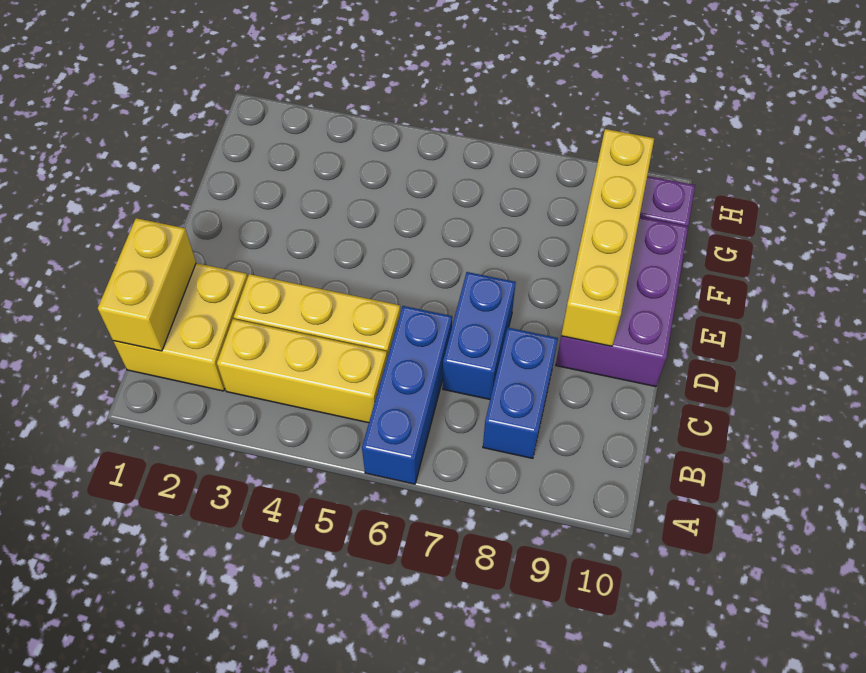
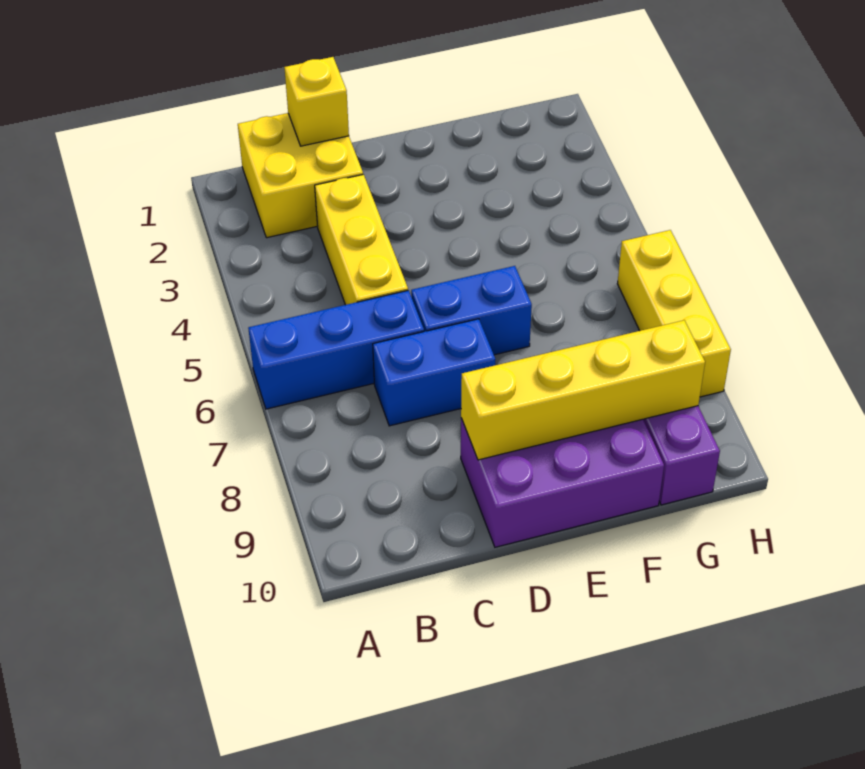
yellow 1x2 brick [98,218,196,351] -> yellow 1x1 brick [284,57,349,146]
yellow 1x3 brick [217,319,387,423] -> yellow 1x3 brick moved to [617,230,731,397]
blue 1x2 brick [483,328,558,458] -> blue 1x2 brick moved to [411,266,532,355]

